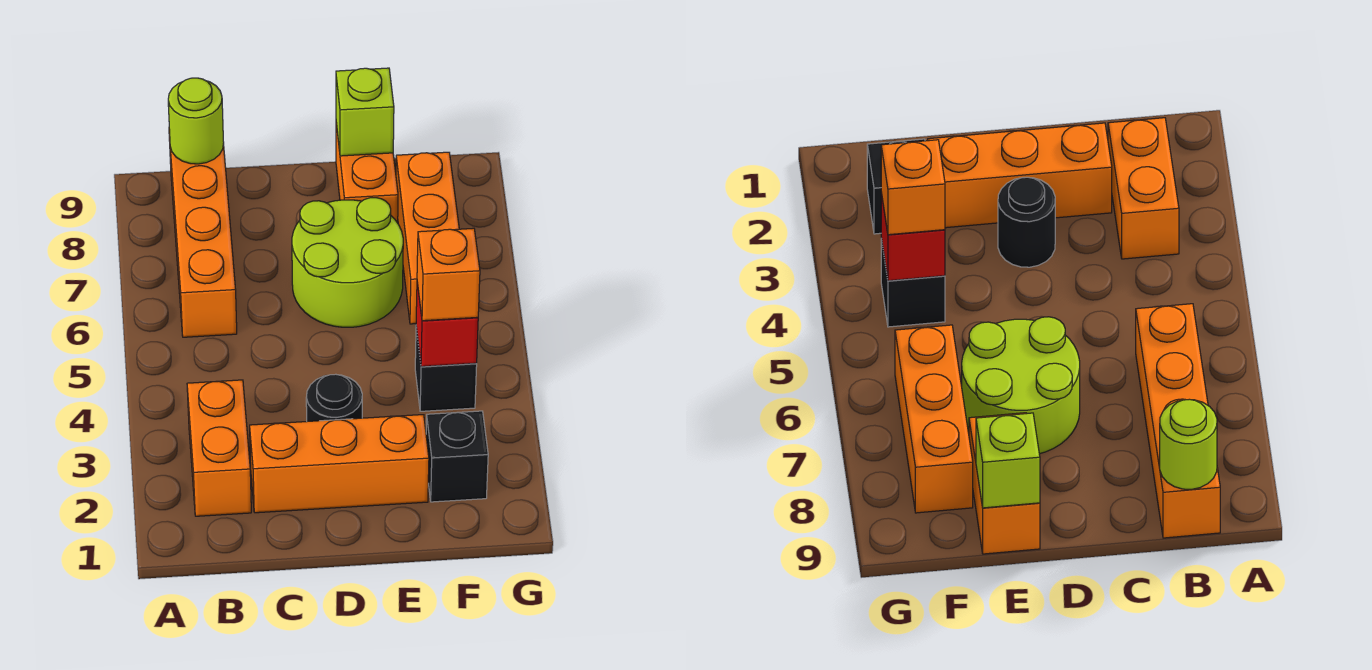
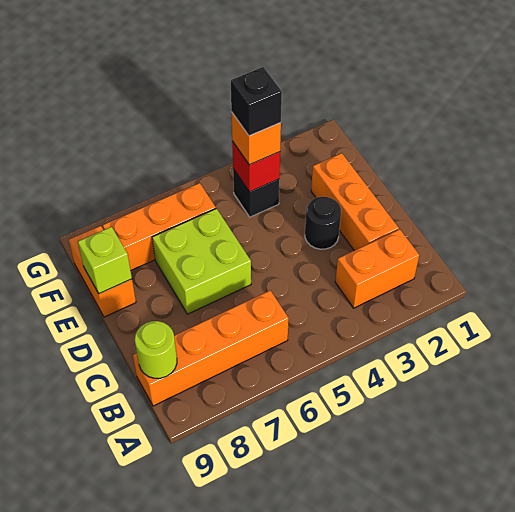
lime 2x2 round brick [292,198,403,327] -> lime 2x2 brick [152,209,251,314]
orange 1x2 brick [336,123,398,223] -> orange 1x2 brick turned to [69,226,136,317]
black 1x1 brick [426,411,488,502] -> black 1x1 brick moved to [231,67,282,136]

